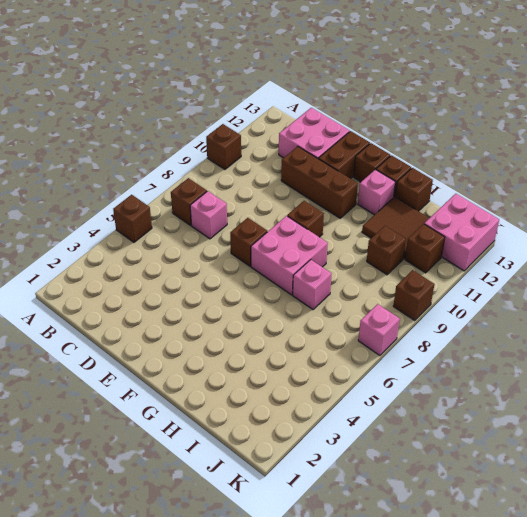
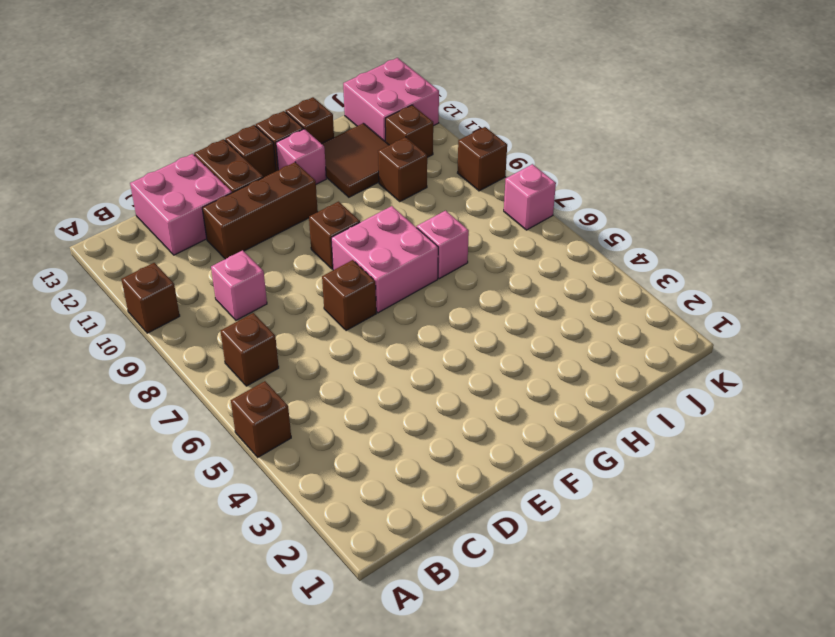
pink 1x1 brick [190,191,227,239] -> pink 1x1 brick moved to [211,250,267,320]

